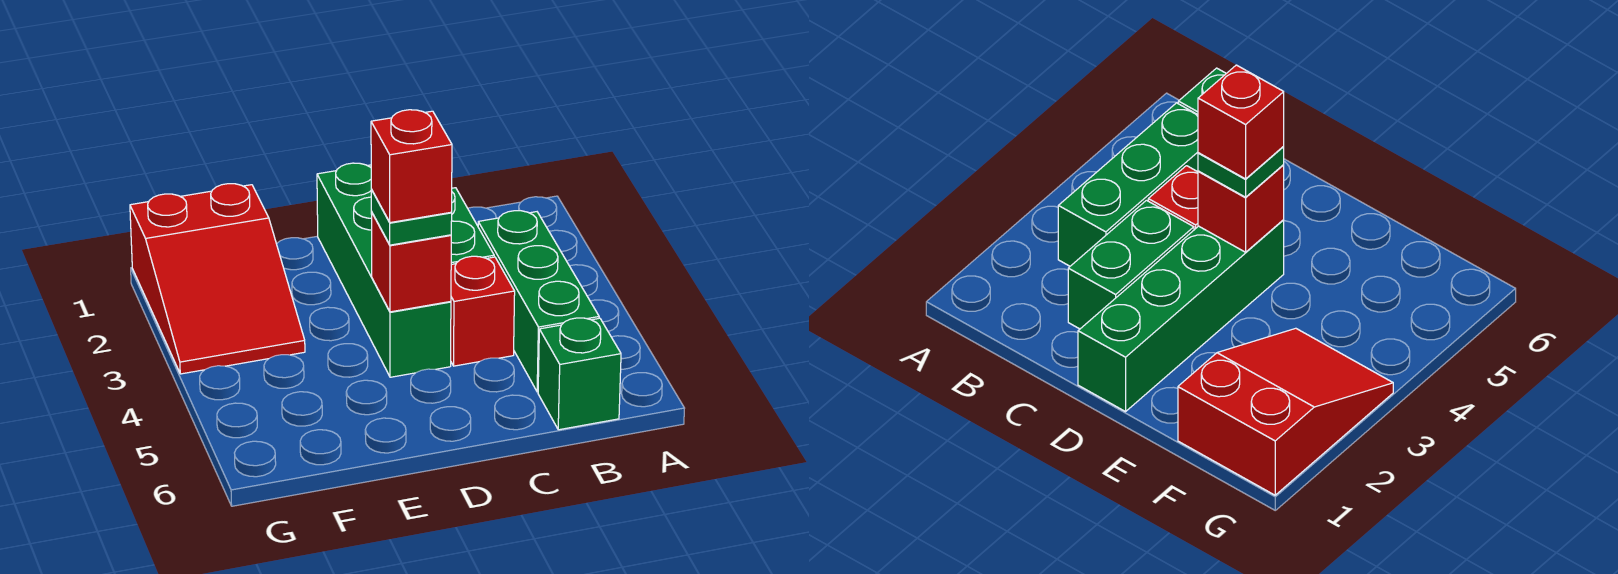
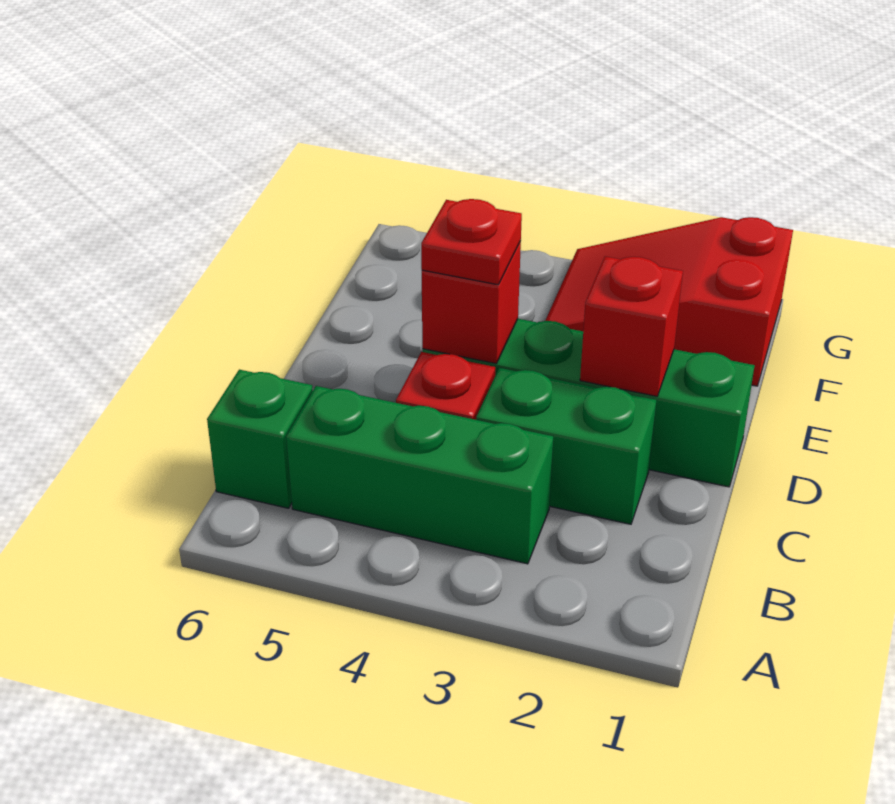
green 1x1 plate [371,190,452,245] -> red 1x1 plate [421,199,522,285]
red 1x1 brick [371,110,452,223] -> red 1x1 brick moved to [580,256,683,396]

